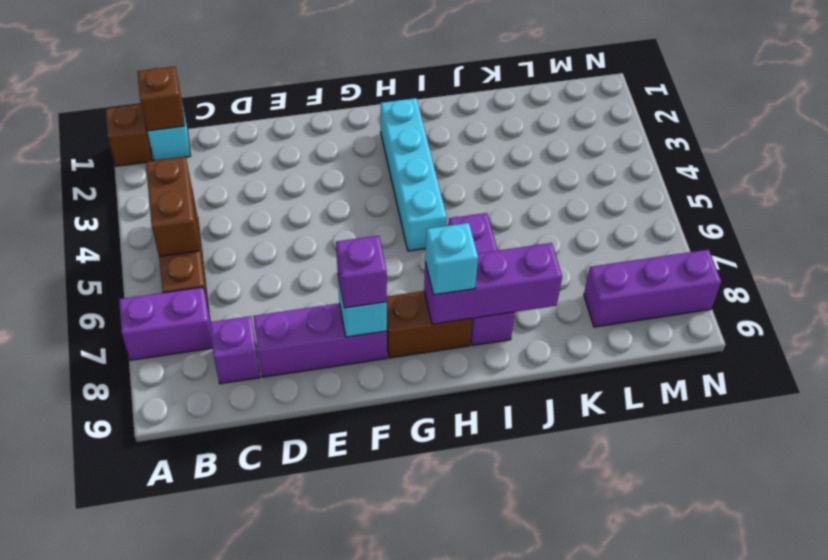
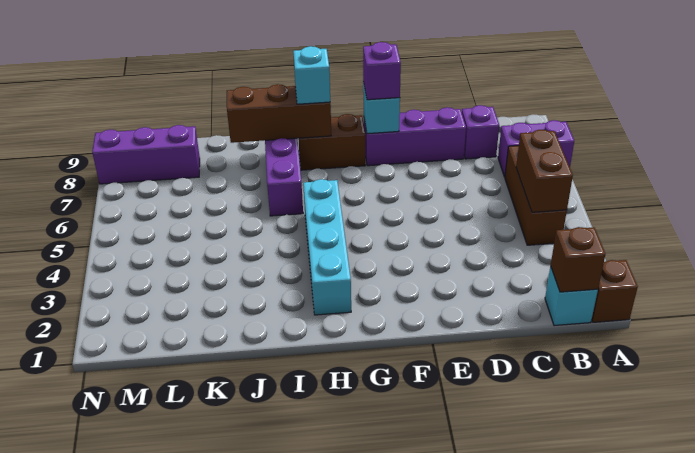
purple 1x3 brick [424,243,562,324] -> brown 1x3 brick [227,84,331,143]

